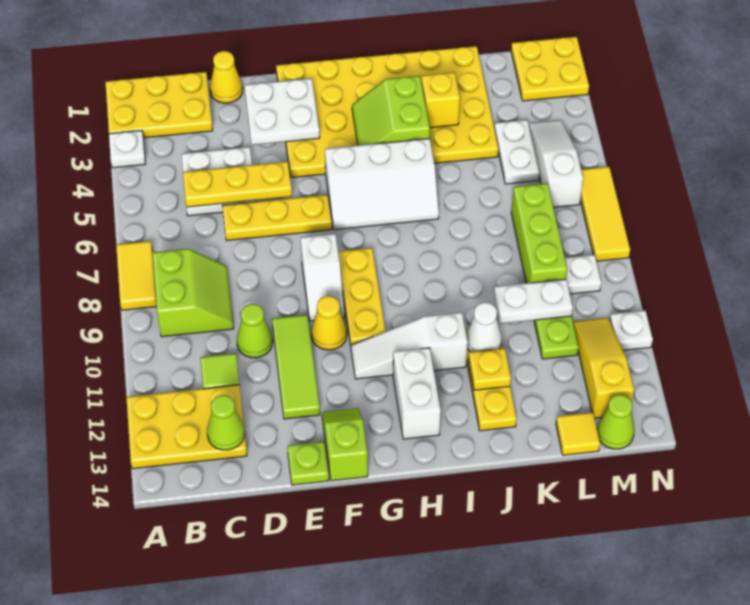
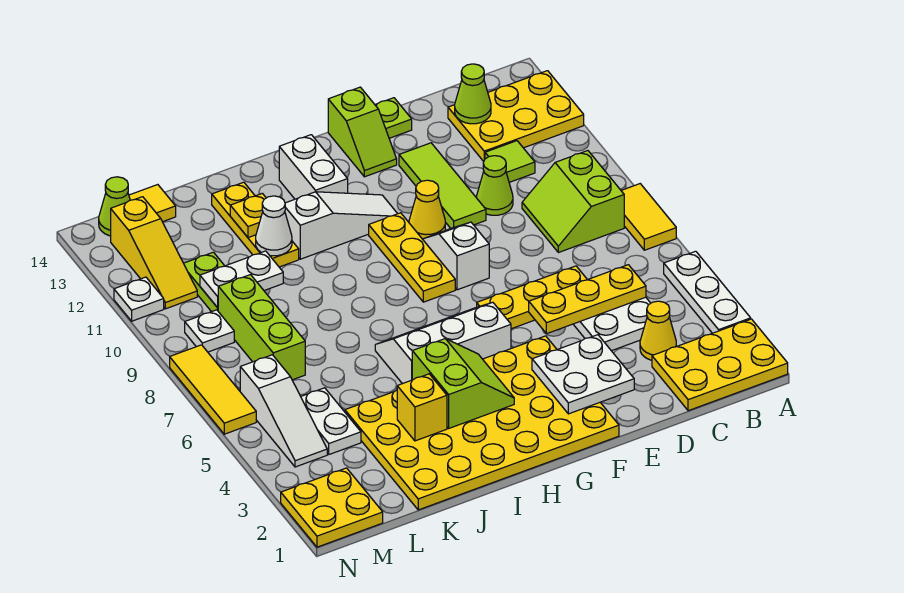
white 1x1 plate [109,130,145,168] -> white 1x3 plate [664,251,751,333]
yellow 1x1 cone [210,51,243,103] -> yellow 1x1 cone moved to [640,301,676,360]

